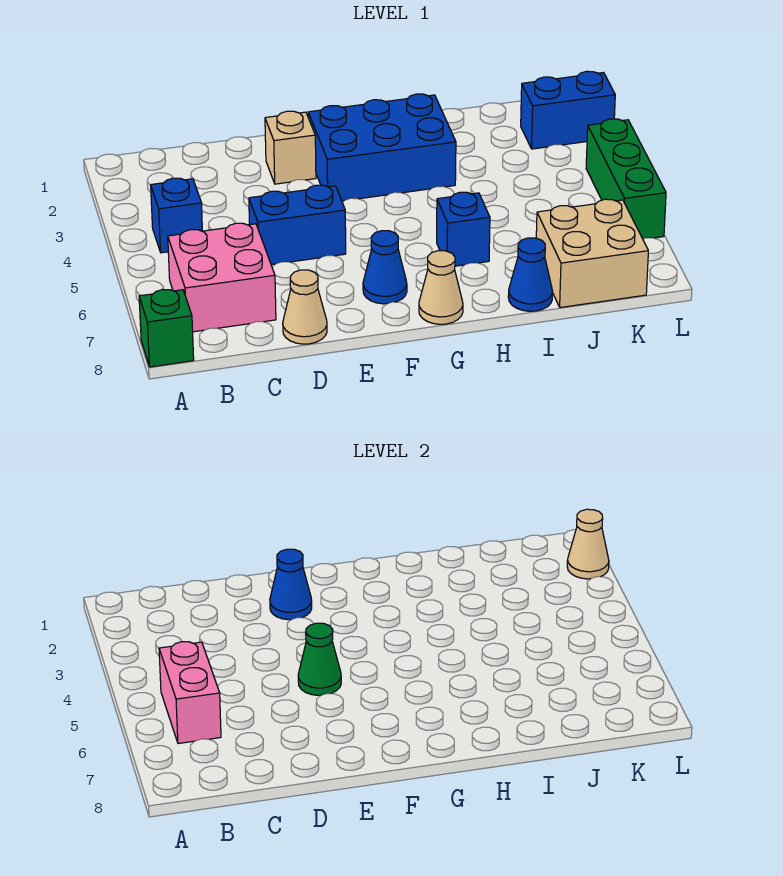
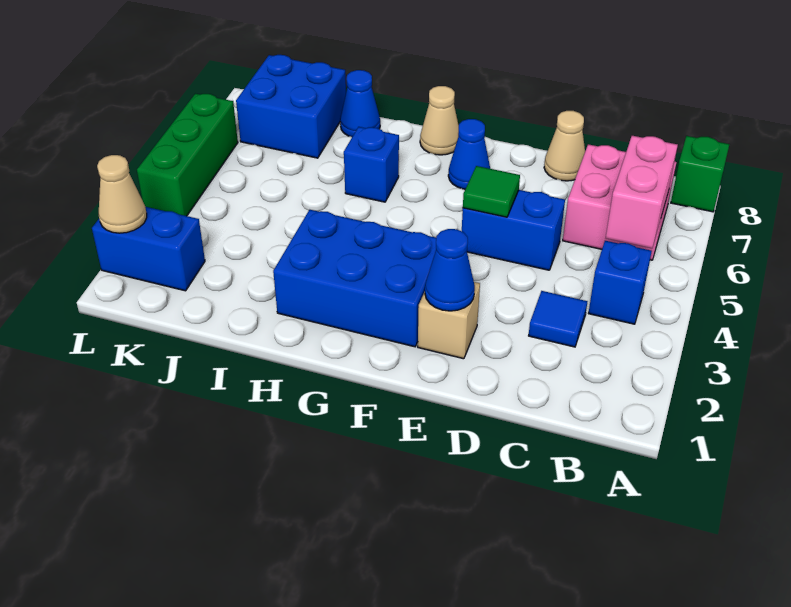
none -> blue 1x1 tile [529,291,588,347]
green 1x1 cone [298,623,341,695] -> green 1x1 tile [463,166,520,217]
tan 2x2 brick [536,199,648,308] -> blue 2x2 brick [236,55,346,158]

